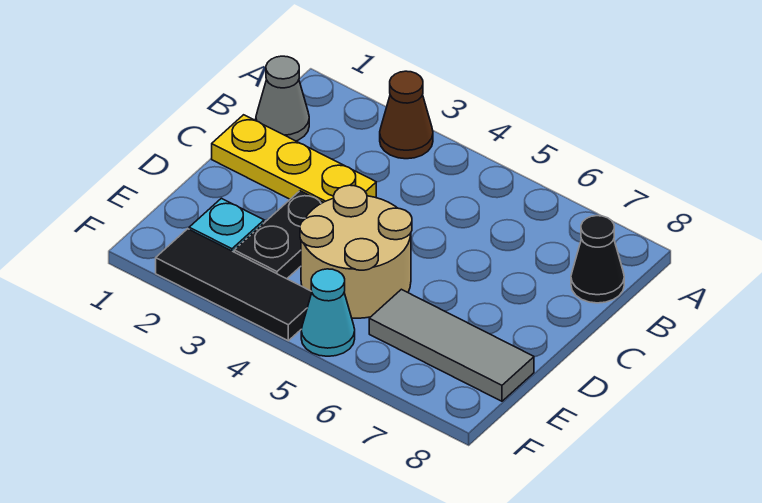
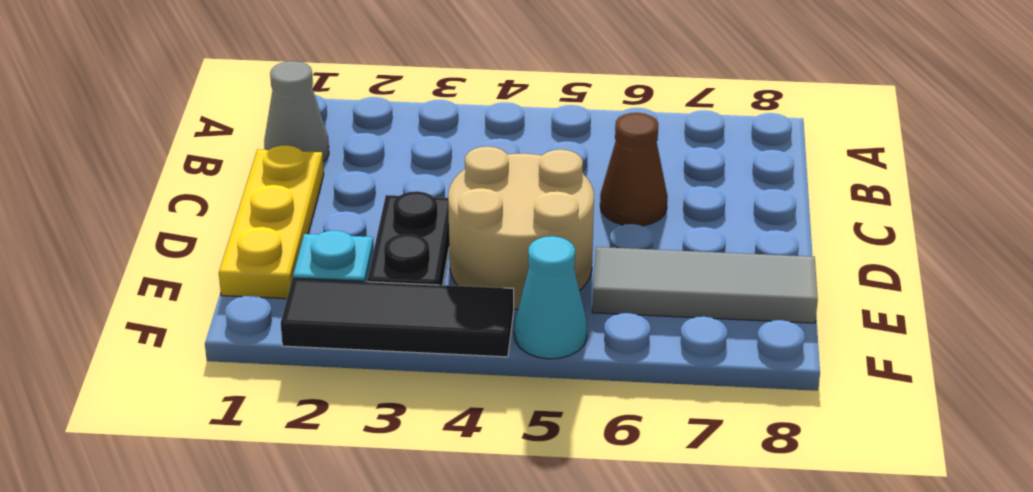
brown 1x1 cone [380,71,433,159] -> brown 1x1 cone moved to [600,113,668,226]
black 1x1 cone [571,216,624,303] -> none
yellow 1x3 plate [212,115,376,202] -> yellow 1x3 plate turned to [219,145,324,299]

